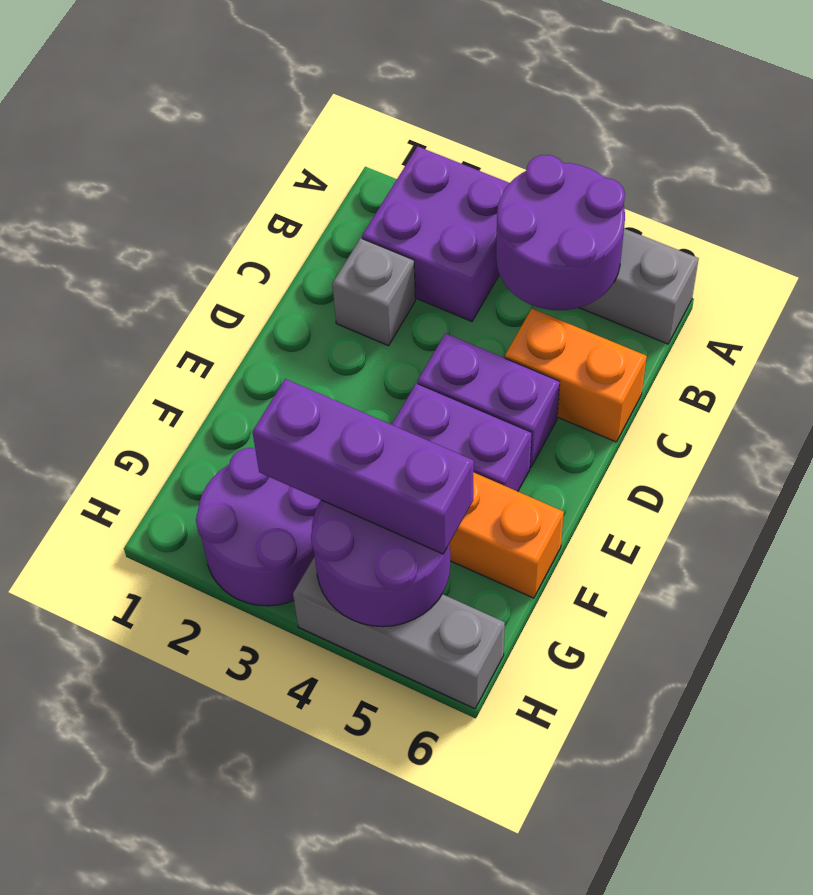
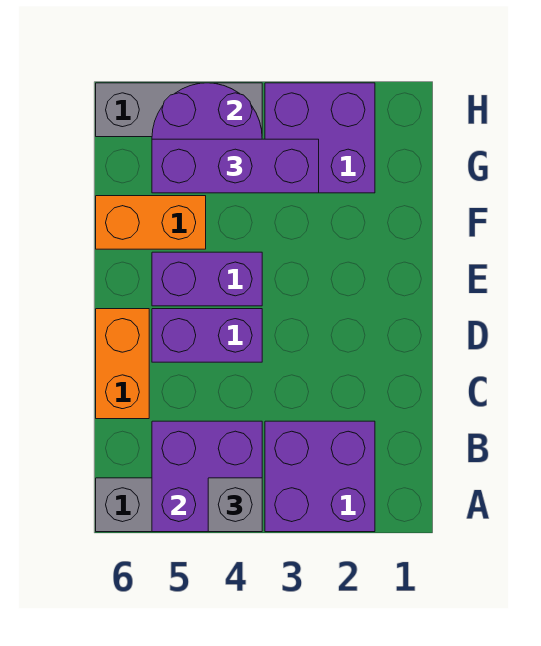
purple 2x2 round brick [496,155,625,310] -> purple 2x2 brick [152,421,262,532]
grey 1x1 brick [332,238,415,346] -> grey 1x1 brick moved to [208,478,262,532]
orange 1x2 brick [505,309,647,442] -> orange 1x2 brick turned to [96,309,149,419]
purple 2x2 round brick [196,448,321,606] -> purple 2x2 brick [265,83,375,193]

